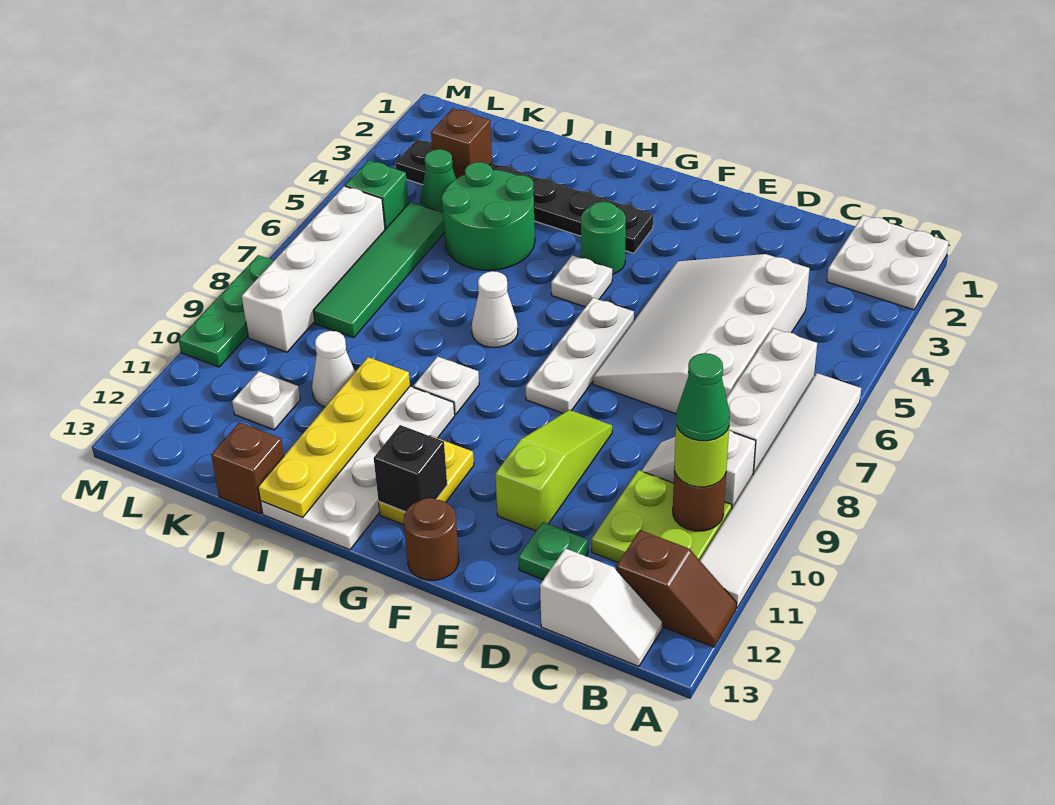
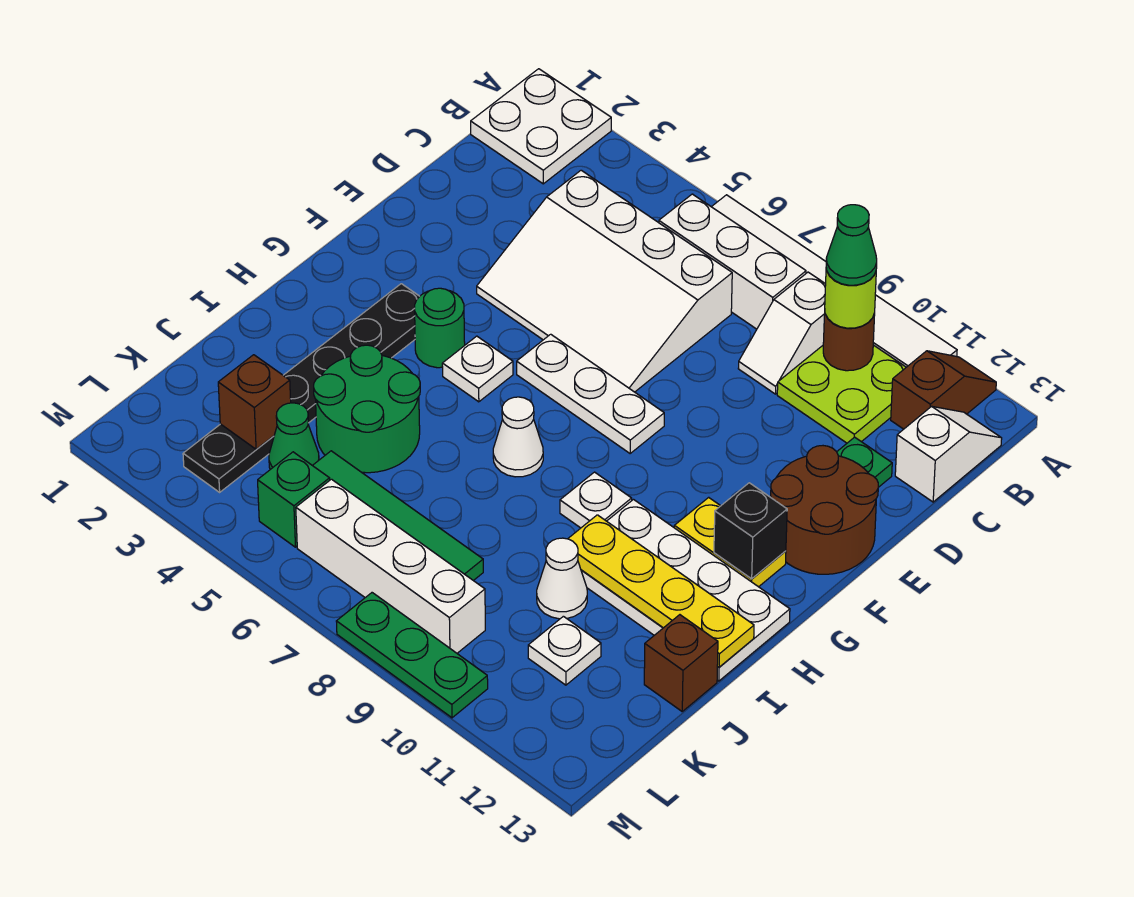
lime 1x3 slope [495,410,612,531] -> none
brown 1x1 round brick [404,498,459,580] -> brown 2x2 round brick [771,446,878,574]

